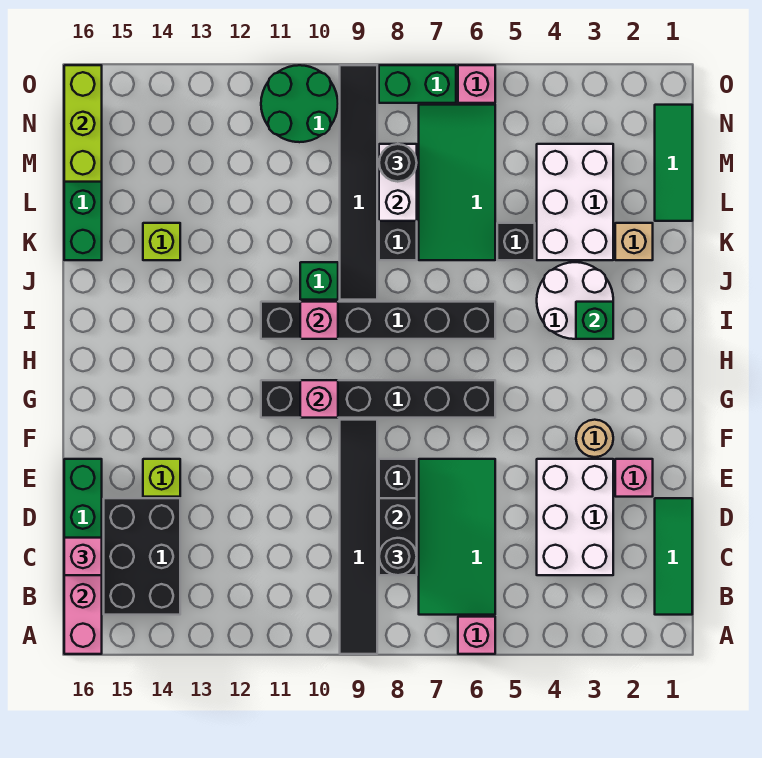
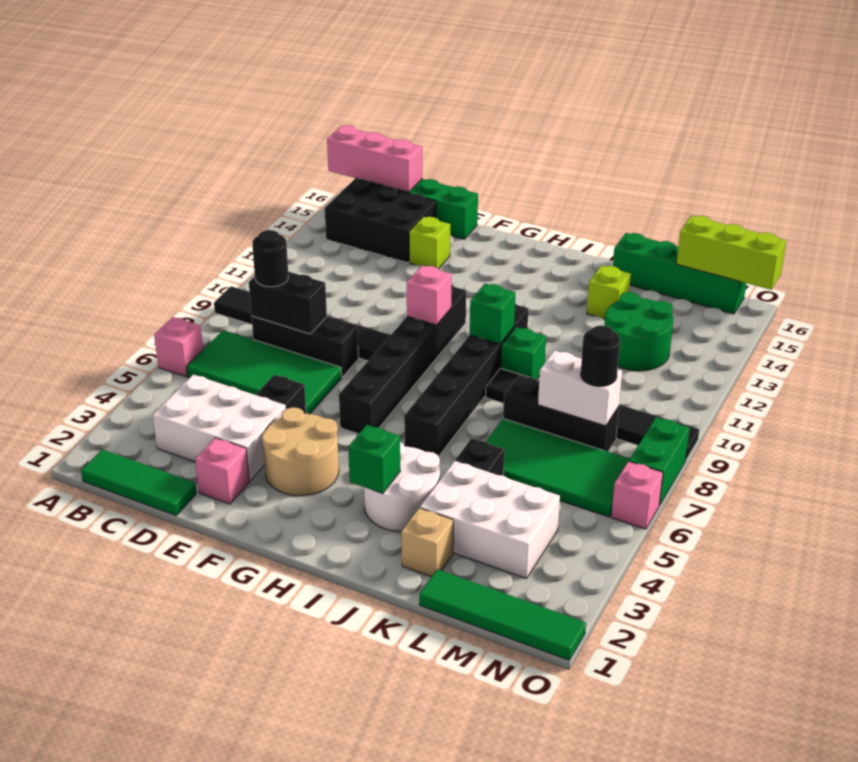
pink 1x1 brick [64,538,102,575] -> none
none -> black 1x1 brick [256,375,306,414]
tan 1x1 round brick [576,420,613,457] -> tan 2x2 round brick [262,407,339,496]
pink 1x1 brick [300,302,338,339] -> green 1x1 brick [470,284,516,344]
green 1x3 tile [655,105,692,221] -> green 1x4 tile [419,569,586,660]
green 2x2 round brick [261,65,338,142] -> green 2x2 round brick moved to [604,292,673,371]

